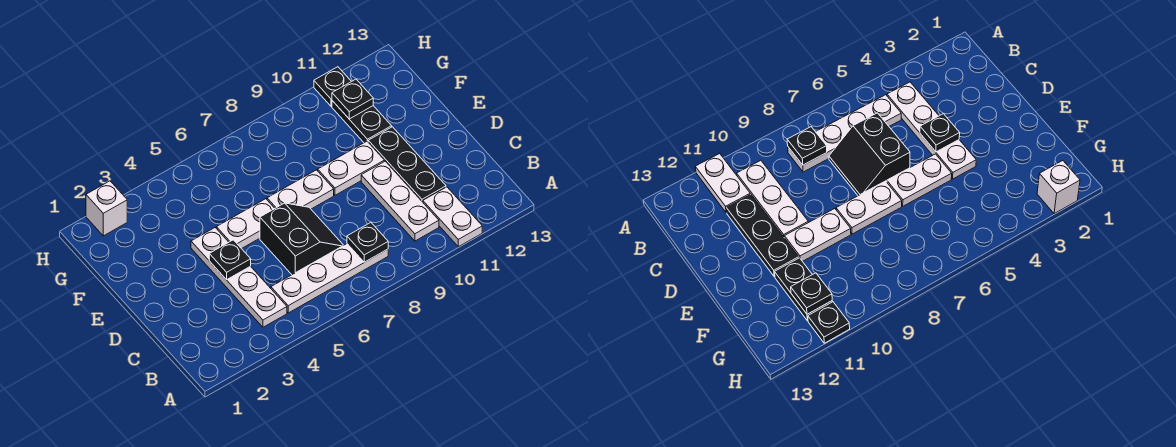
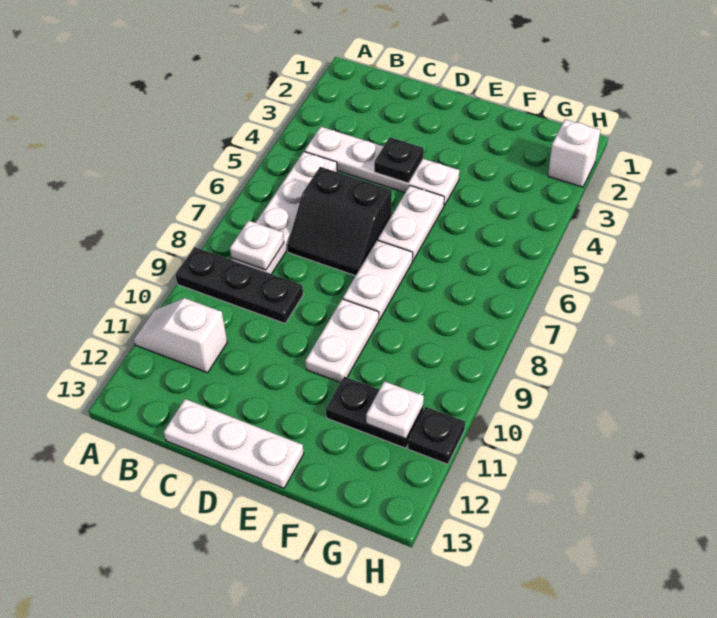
white 1x2 plate [423,187,482,247] -> white 1x2 slope [134,298,227,373]
black 1x1 plate [347,223,388,262] -> white 1x1 plate [230,221,284,270]
white 1x3 plate [361,161,439,241] -> white 1x3 plate moved to [164,399,304,488]
black 1x3 plate [368,127,446,202] -> black 1x3 plate moved to [175,247,303,323]
black 1x1 plate [332,79,373,119] -> white 1x1 plate [366,381,424,439]

